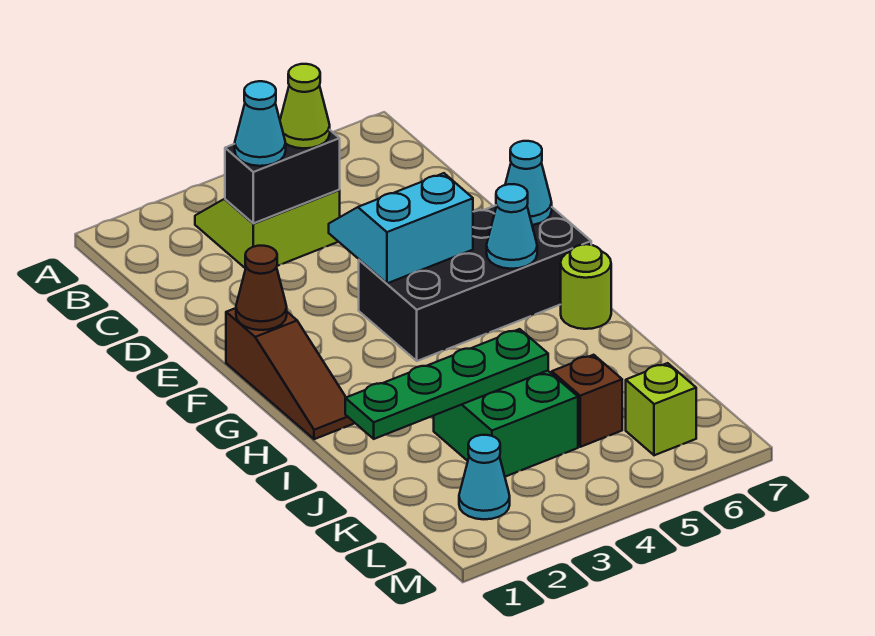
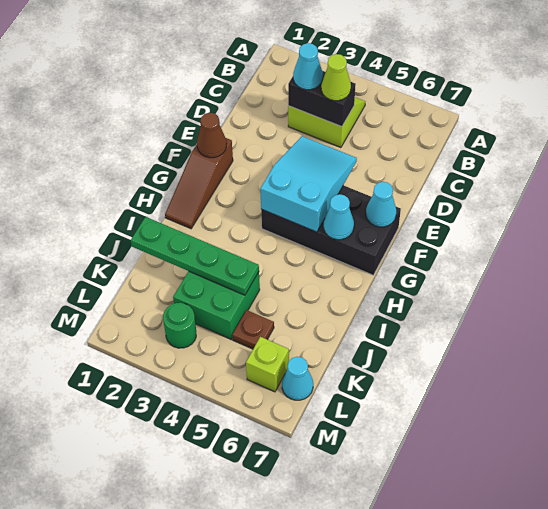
cyan 2x2 slope [329,173,473,283] -> cyan 2x3 slope [260,136,357,232]
lime 1x1 round brick [561,244,611,329] -> none
brown 1x1 brick [552,355,622,447] -> brown 1x1 plate [232,310,274,349]
cyan 1x1 cone [459,435,510,519] -> cyan 1x1 cone moved to [282,357,313,400]
none -> green 1x1 round brick [163,303,196,348]

